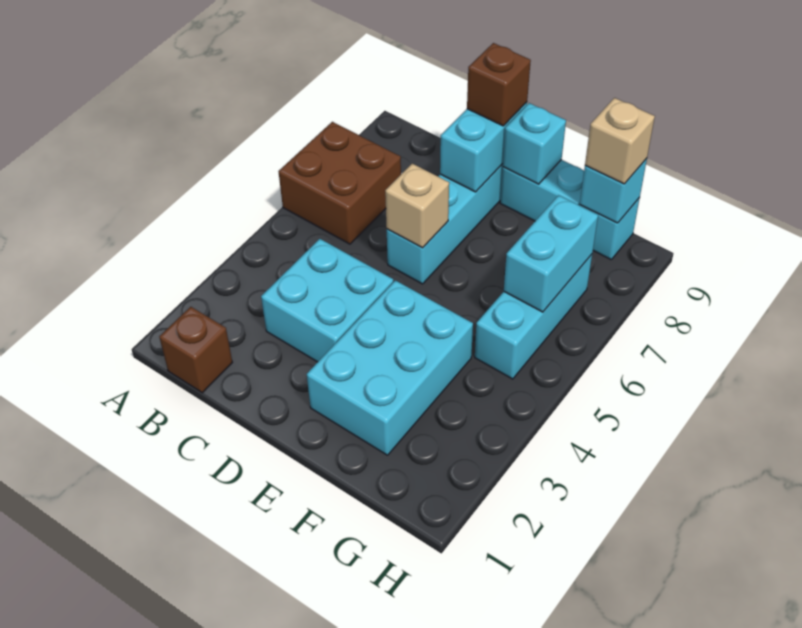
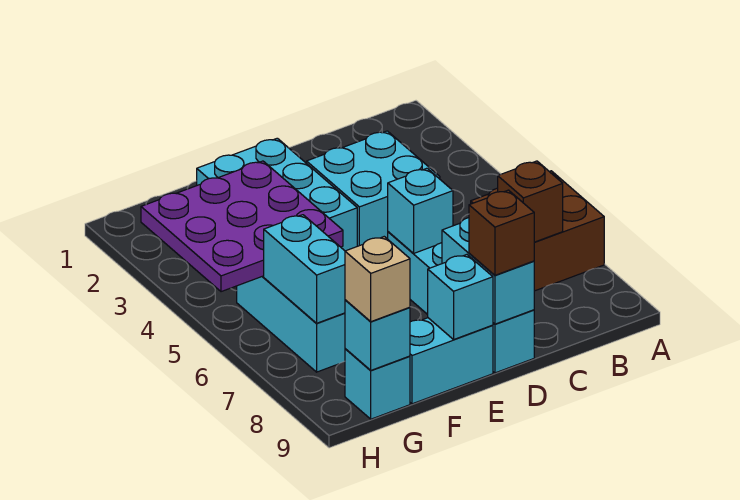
brown 1x1 brick [159,307,232,393] -> brown 1x1 brick moved to [498,161,563,242]
tan 1x1 brick [385,164,449,248] -> cyan 1x1 brick [388,168,453,254]
none -> purple 3x3 plate [141,161,343,292]

